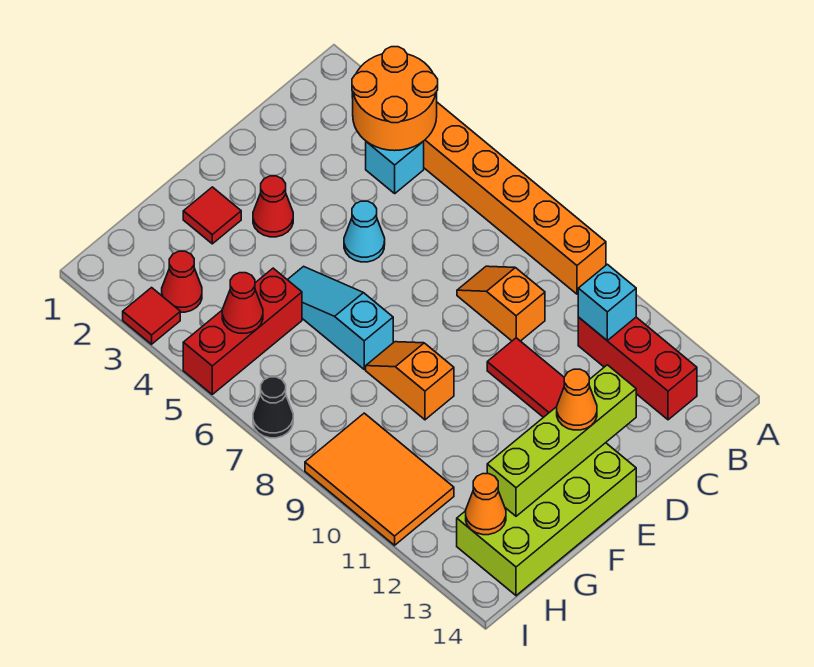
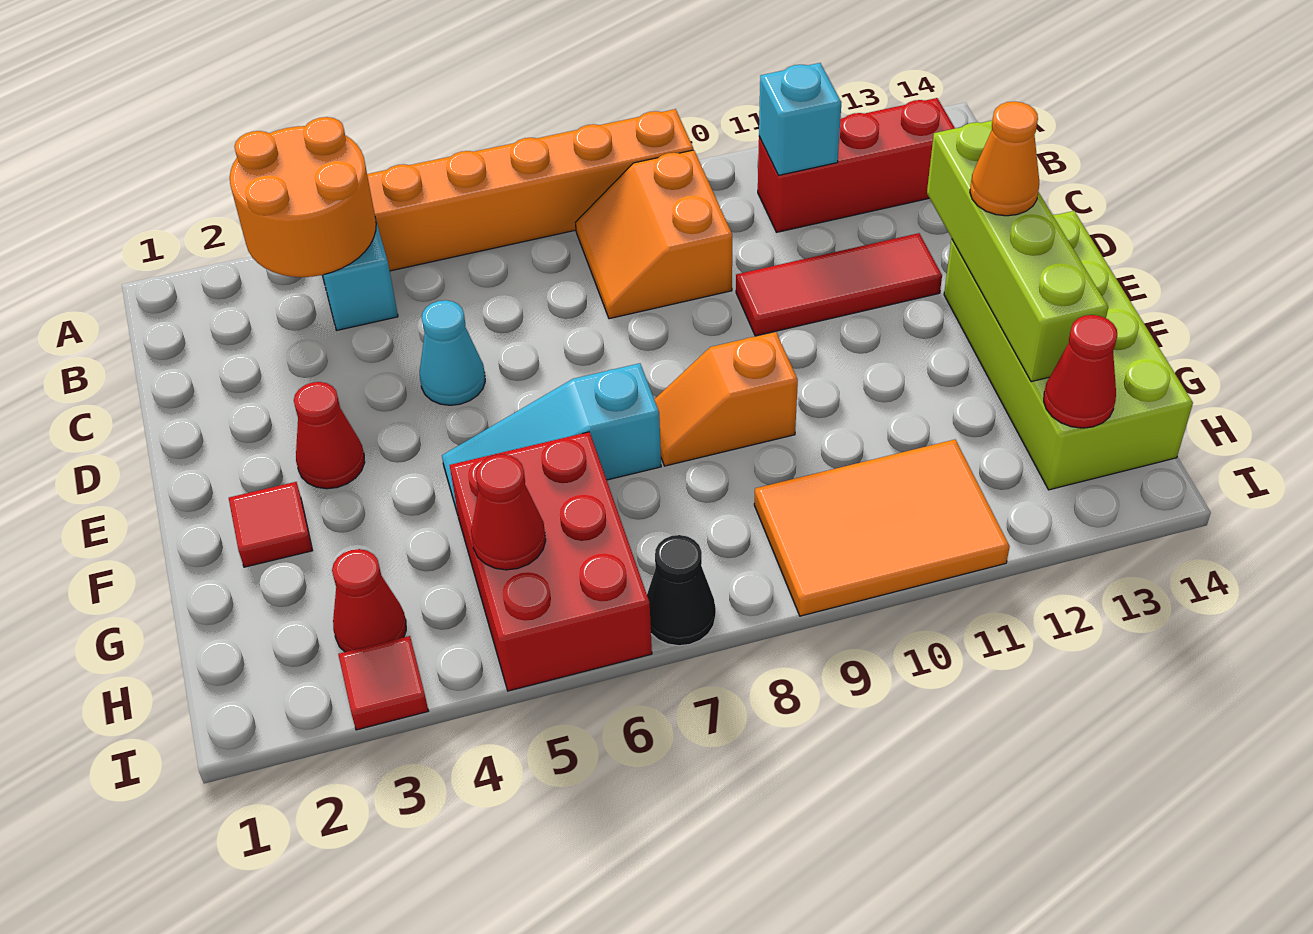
orange 1x2 slope [457,266,545,341] -> orange 2x2 slope [576,150,732,319]
red 1x3 brick [183,268,302,394] -> red 2x3 brick [450,432,652,691]
orange 1x1 cone [466,474,506,535] -> red 1x1 cone [1044,315,1117,428]

